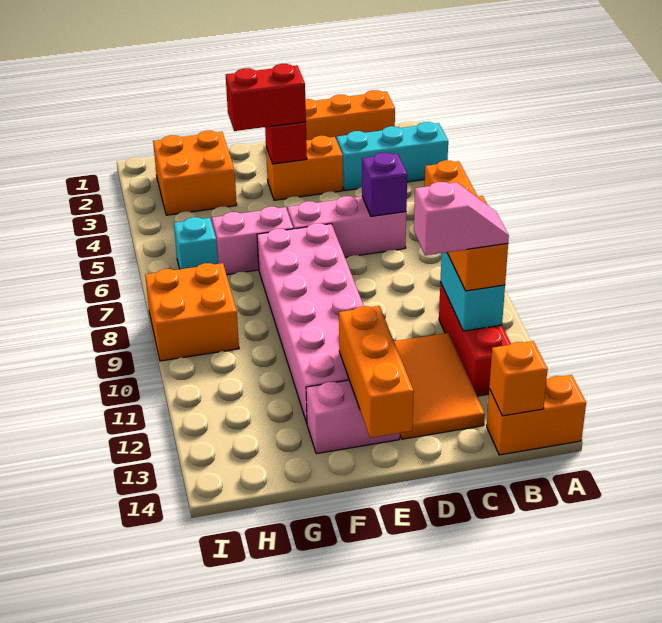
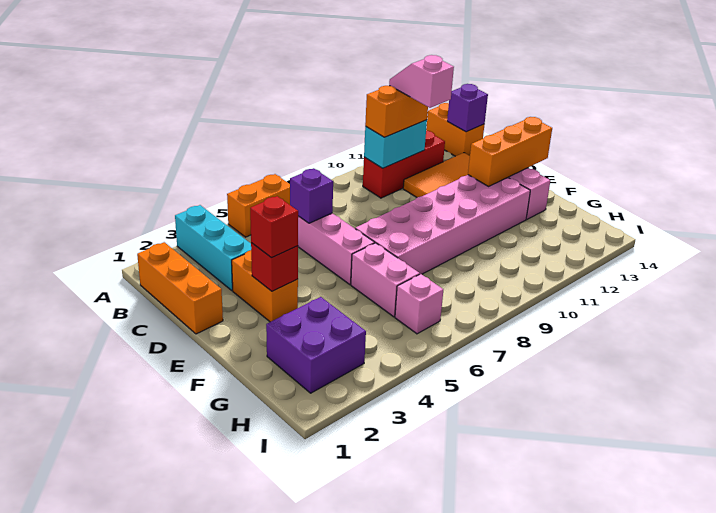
orange 1x1 brick [489,341,548,416] -> purple 1x1 brick [447,84,488,132]
red 1x2 brick [226,64,306,131] -> red 1x1 brick [250,196,298,258]
orange 2x2 brick [153,131,237,215] -> purple 2x2 brick [266,297,366,393]
cyan 1x1 brick [174,217,218,269] -> pink 1x1 brick [395,274,443,334]
orange 2x2 brick [145,263,239,361] -> none

